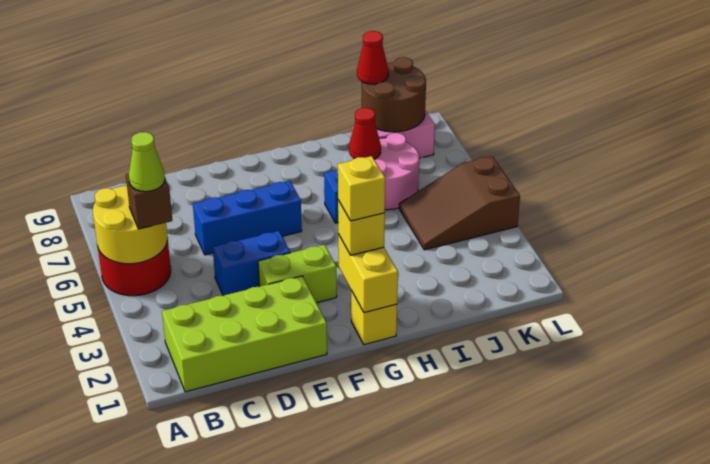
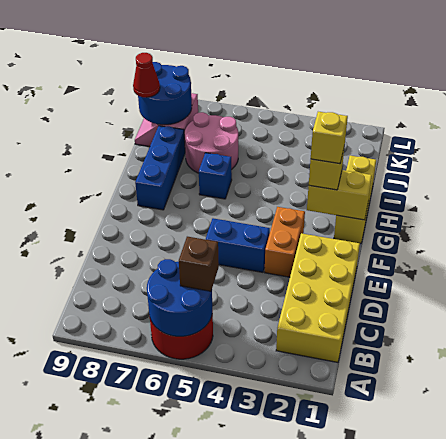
yellow 2x2 round brick [93,186,168,264] -> blue 2x2 round brick [147,259,212,336]
lime 2x4 brick [162,276,327,392] -> yellow 2x4 brick [276,233,360,362]
lime 1x1 cone [129,132,165,192] -> none
blue 1x2 brick [213,231,290,295] -> blue 1x2 brick turned to [206,218,270,272]
blue 1x3 brick [193,181,302,255] -> blue 1x3 brick moved to [135,126,185,210]
lime 1x2 brick [258,245,337,303] -> orange 1x2 brick [265,207,305,277]
yellow 1x1 brick [351,291,397,345] -> yellow 1x3 brick [334,156,376,243]
red 1x1 cone [349,108,381,160] -> none
brown 2x3 slope [399,156,520,250] -> none
brown 2x2 round brick [362,57,426,132] -> blue 2x2 round brick [138,62,192,125]

